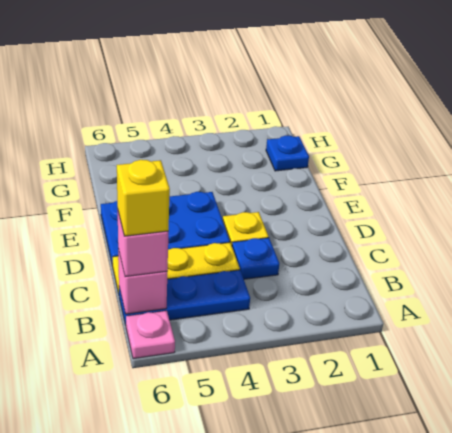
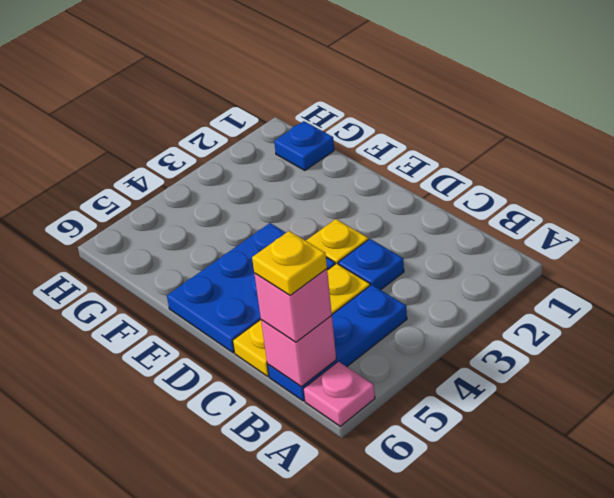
yellow 1x1 brick [117,160,170,236] -> yellow 1x1 plate [252,231,327,295]

